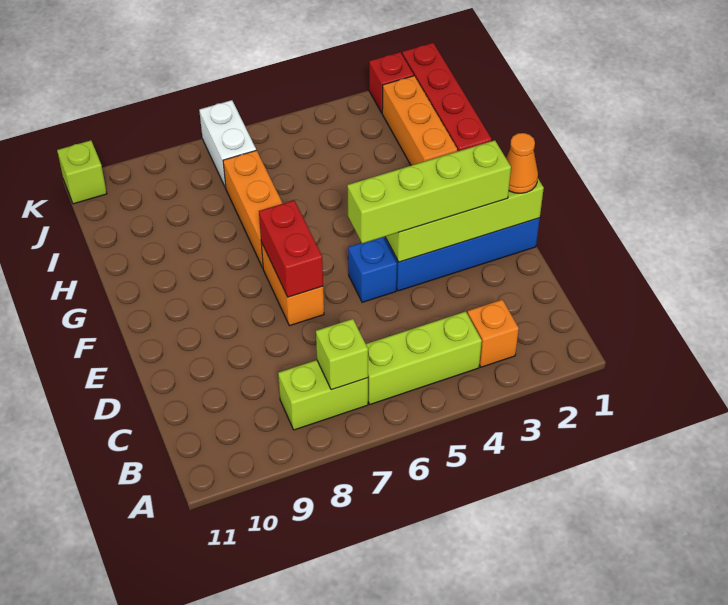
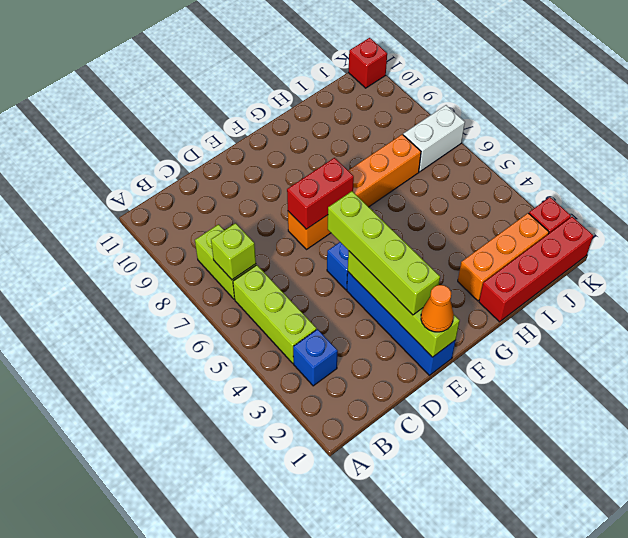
orange 1x1 brick [467,300,519,367] -> blue 1x1 brick [293,329,338,386]
lime 1x1 brick [57,140,107,204] -> red 1x1 brick [349,38,387,88]

